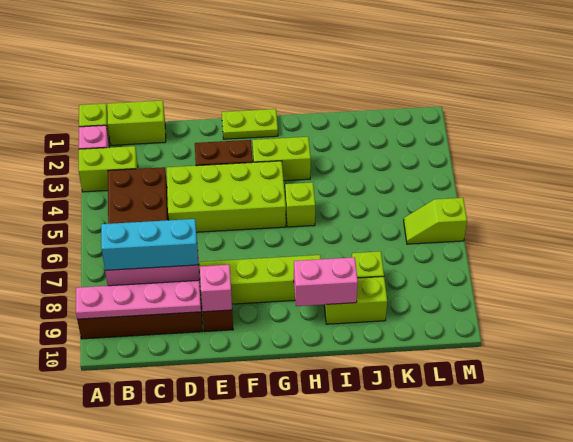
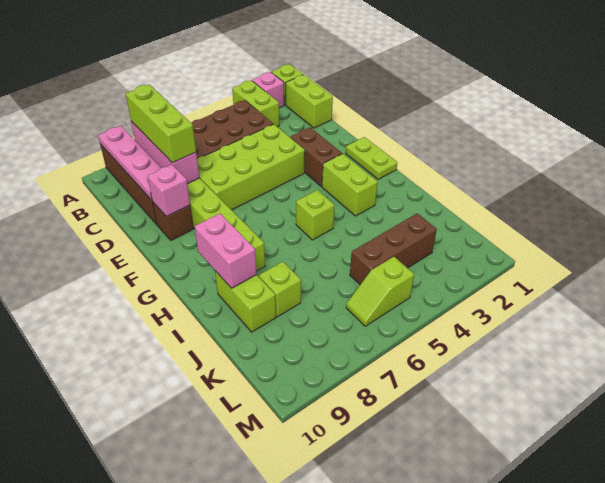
cyan 1x3 brick [101,219,198,270] -> lime 1x3 brick [126,84,196,163]
lime 2x4 brick [167,161,286,232] -> lime 2x4 brick turned to [197,124,305,210]
none -> brown 1x3 brick [350,213,437,285]
lime 1x2 slope [404,198,467,244] -> lime 1x2 slope turned to [346,257,414,326]

